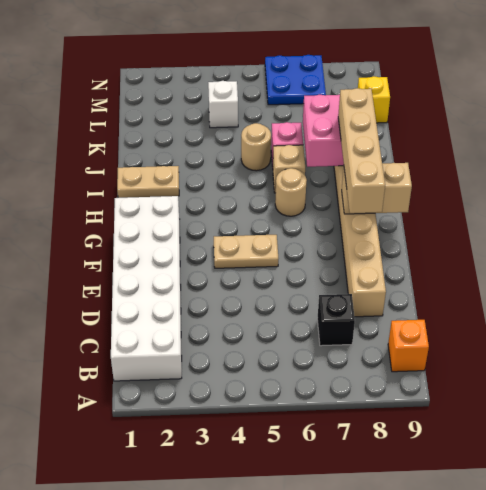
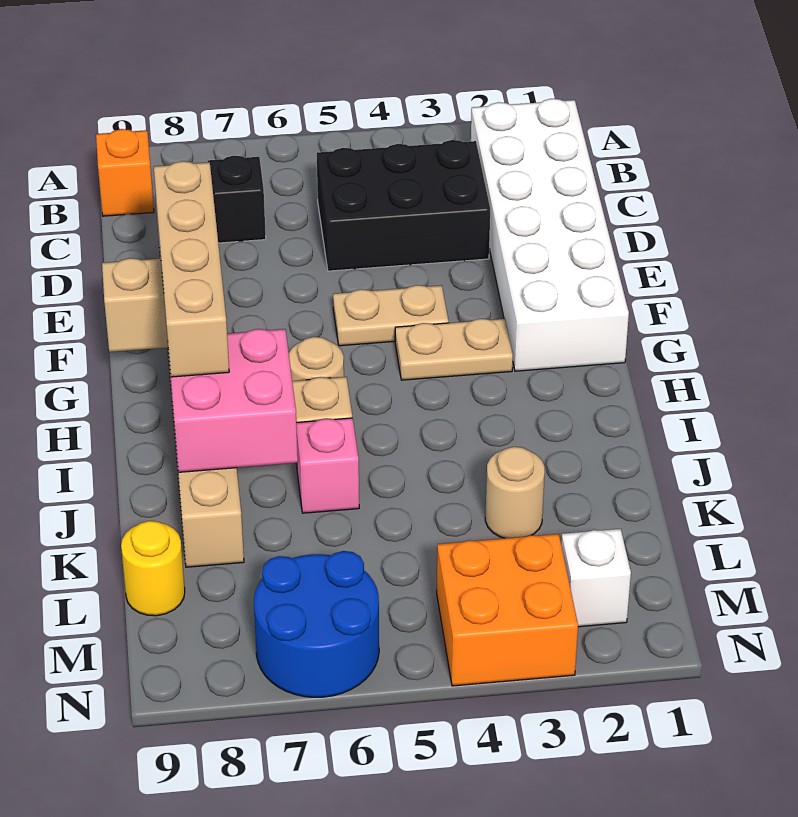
none -> black 2x3 brick [317,140,490,271]
tan 1x2 plate [117,166,179,198] -> tan 1x2 plate moved to [395,319,513,380]
tan 1x1 round brick [241,123,271,171] -> tan 1x1 round brick moved to [485,447,545,538]
white 1x1 brick [208,81,238,128] -> white 1x1 brick moved to [561,529,631,627]
yellow 1x1 brick [358,76,390,123] -> yellow 1x1 round brick [121,521,185,616]
none -> orange 2x2 brick [437,534,578,686]
blue 2x2 plate [265,55,326,105] -> blue 2x2 round brick [254,551,379,697]

